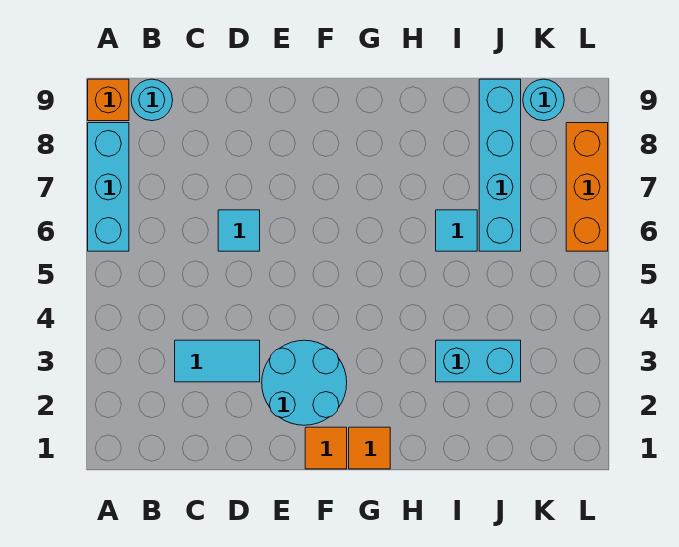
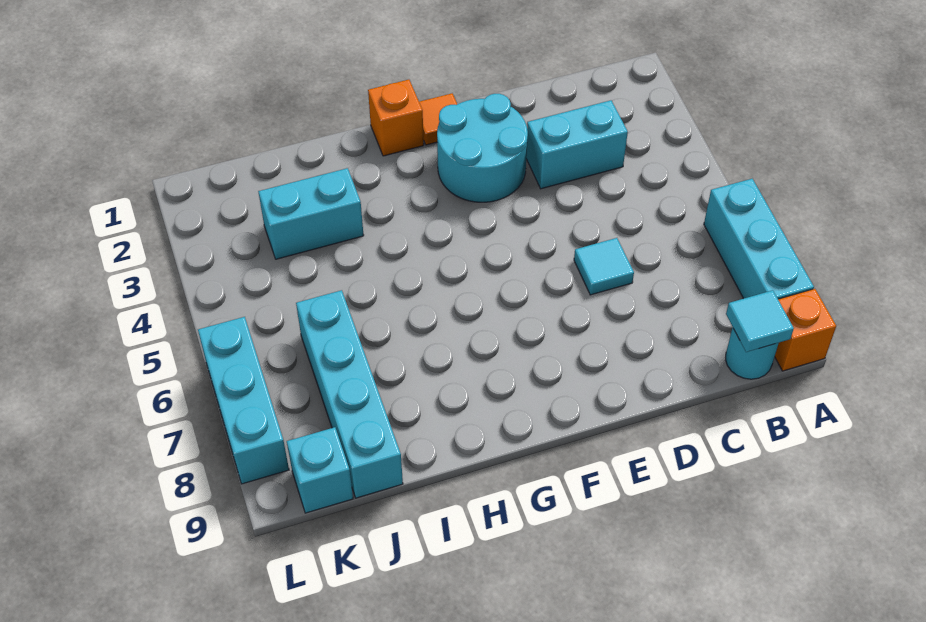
cyan 1x2 tile [175,340,260,382] -> cyan 1x2 brick [526,100,628,189]
orange 1x1 tile [349,427,390,469] -> orange 1x1 brick [368,80,424,156]
cyan 1x1 tile [436,210,477,251] -> cyan 1x1 tile moved to [726,290,794,352]
cyan 1x1 round brick [523,79,564,121] -> cyan 1x1 brick [287,427,353,513]
orange 1x3 brick [566,123,608,251] -> cyan 1x3 brick [198,317,289,484]

